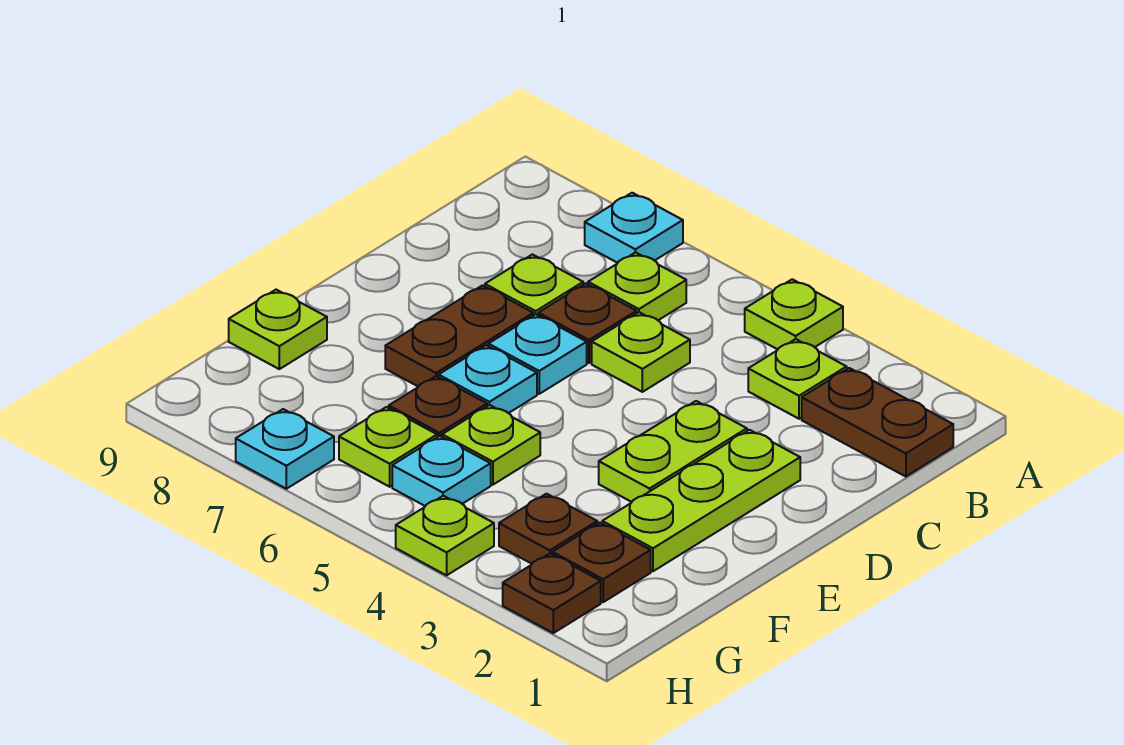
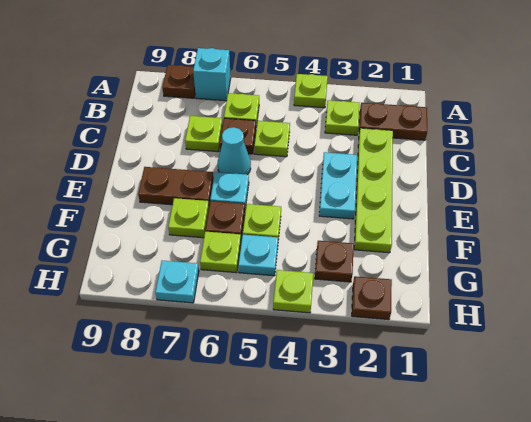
cyan 1x1 plate [585,193,683,263] -> cyan 1x1 brick [193,48,231,101]
lime 1x3 plate [602,430,800,571] -> lime 1x4 plate [354,128,393,253]
lime 1x2 plate [599,401,747,502] -> cyan 1x2 plate [319,152,357,219]
cyan 1x1 plate [488,314,587,394] -> cyan 1x1 cone [218,127,251,175]
brown 1x2 plate [385,285,533,386] -> brown 1x2 plate turned to [138,167,214,205]
lime 1x1 plate [229,290,327,369] -> lime 1x1 plate moved to [168,198,209,238]
brown 1x1 plate [552,523,651,602] -> brown 1x1 plate moved to [162,65,195,98]

